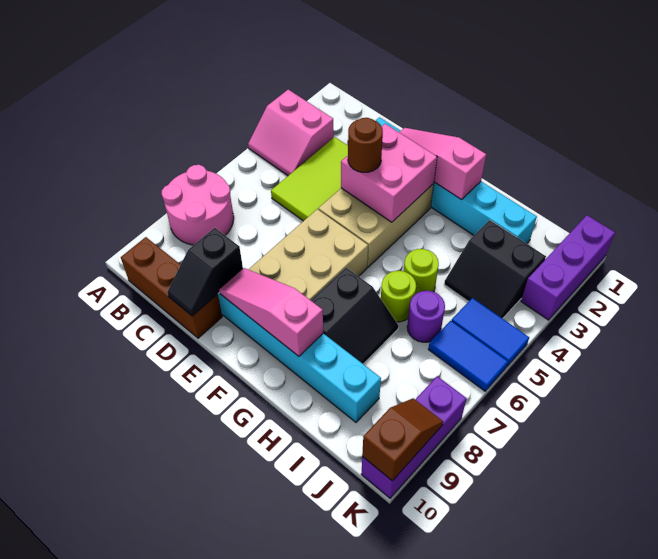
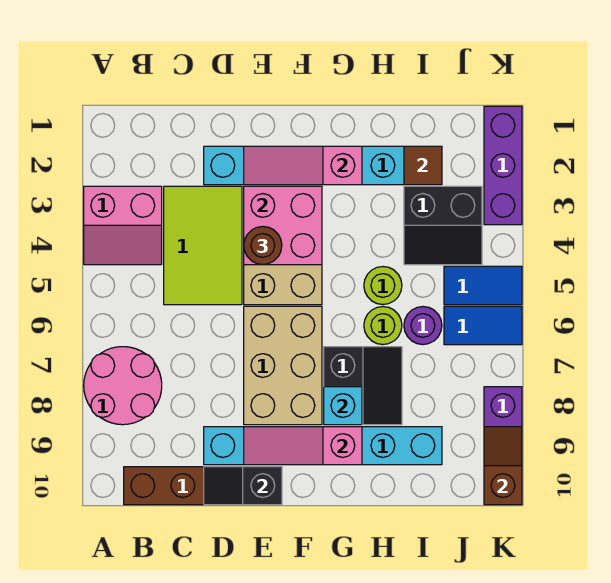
black 1x2 slope [167,228,243,316] -> black 1x2 slope turned to [204,467,282,505]
none -> cyan 1x1 brick [324,387,362,425]
none -> brown 1x1 tile [404,146,442,185]

